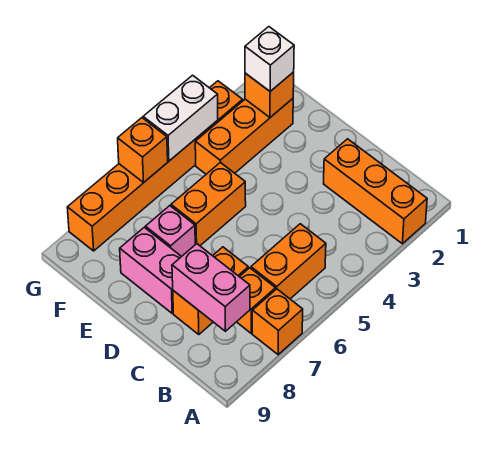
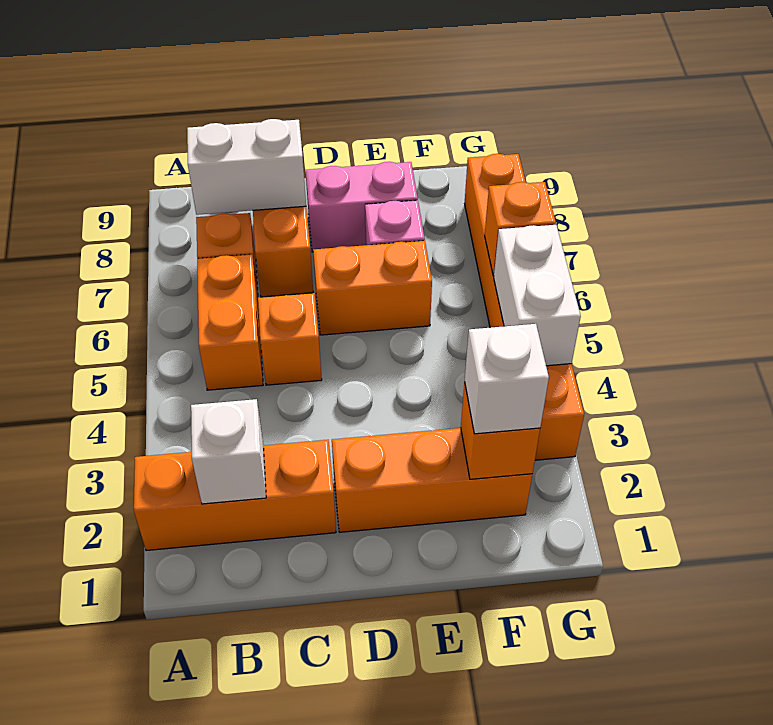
orange 1x1 brick [252,289,303,355] -> orange 1x1 brick moved to [258,293,322,385]
none -> white 1x1 brick [191,399,266,504]
pink 1x2 brick [172,244,250,331] -> white 1x2 brick [187,119,306,215]
orange 1x2 brick [171,162,246,246] -> orange 1x2 brick turned to [313,241,432,335]
orange 1x3 brick [195,99,293,174] -> orange 1x3 brick turned to [332,428,532,532]

